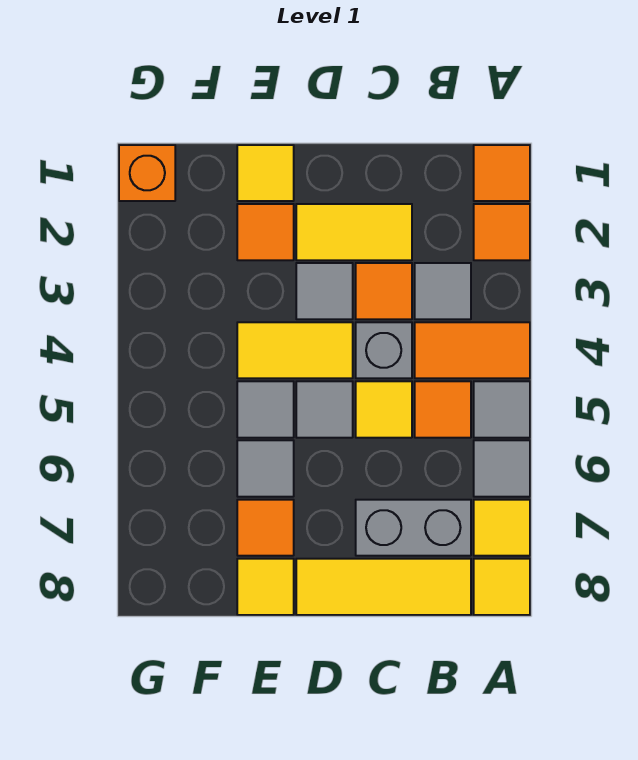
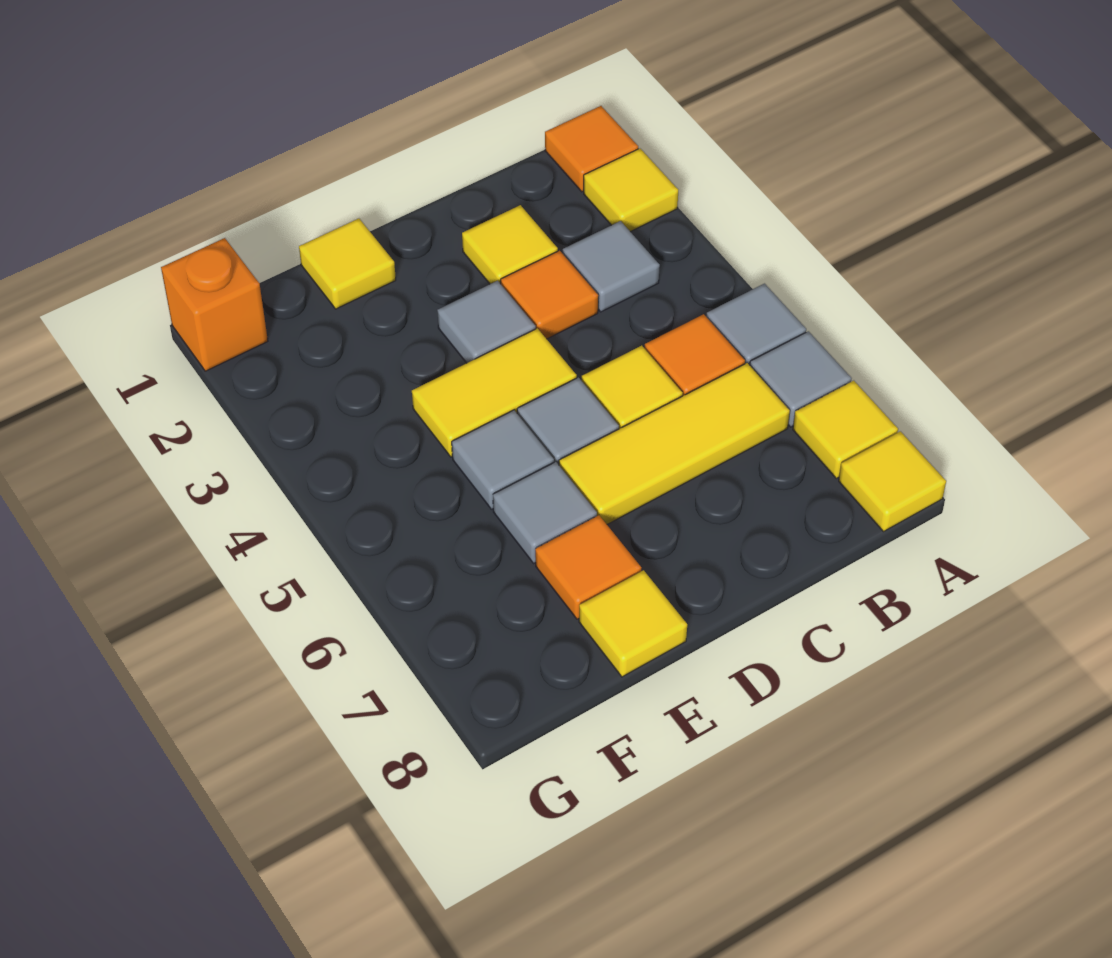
orange 1x1 tile [474,204,530,260] -> yellow 1x1 tile [584,149,678,232]
orange 1x2 tile [415,322,530,378] -> none
grey 1x2 brick [356,500,471,556] -> none
yellow 1x3 tile [296,559,471,615] -> yellow 1x3 tile moved to [559,363,790,524]
yellow 1x2 tile [296,204,412,260] -> yellow 1x1 tile [462,205,558,284]
grey 1x1 brick [356,322,412,378] -> none
orange 1x1 tile [237,204,294,260] -> none

